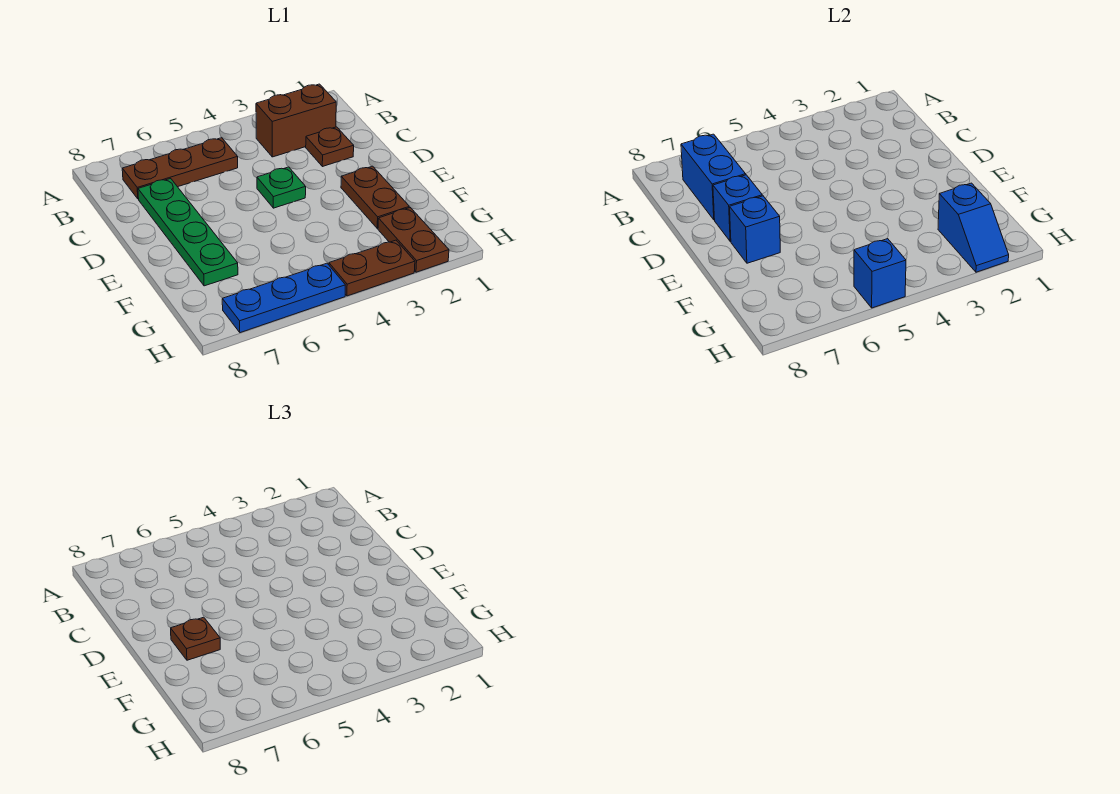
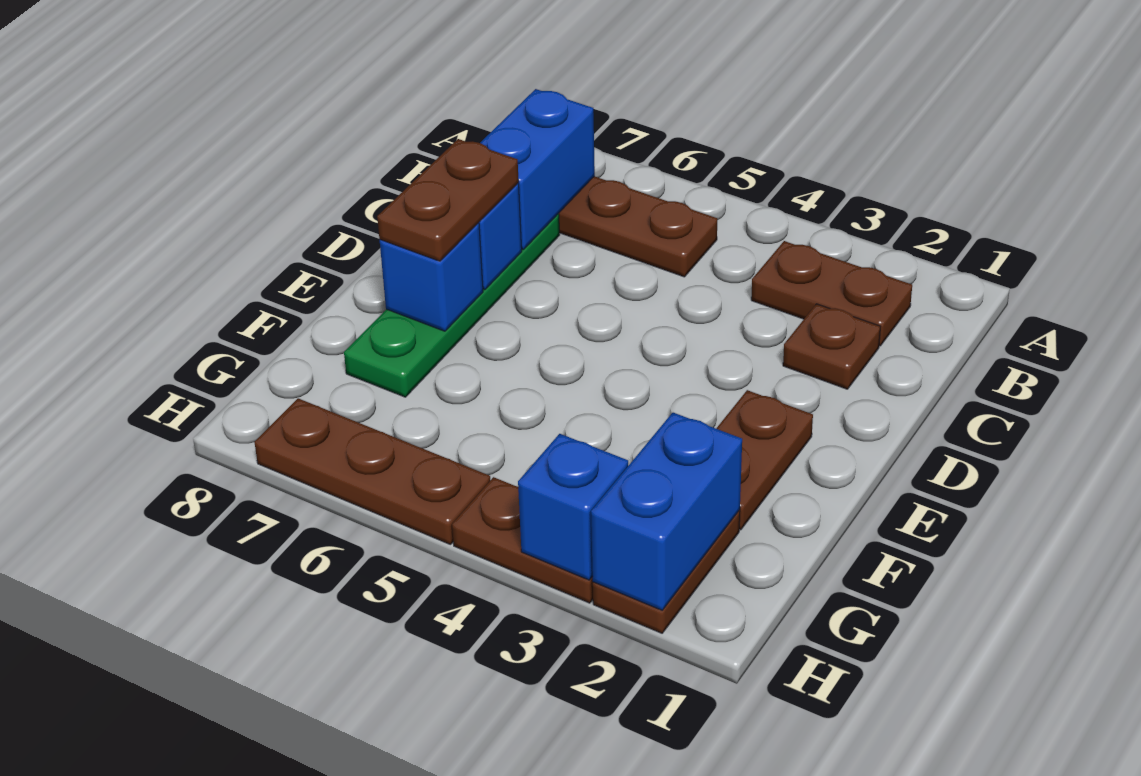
brown 1x2 brick [256,84,336,157] -> brown 1x2 plate [751,241,912,346]
green 1x1 plate [257,167,306,208] -> none
brown 1x1 plate [171,617,220,660] -> brown 1x2 plate [377,139,519,261]
blue 1x2 slope [938,183,1009,272] -> blue 1x2 brick [591,413,742,610]
blue 1x3 plate [222,263,345,333] -> brown 1x3 plate [254,398,490,544]
blue 1x1 brick [854,239,906,308] -> blue 1x1 brick moved to [518,434,628,580]

